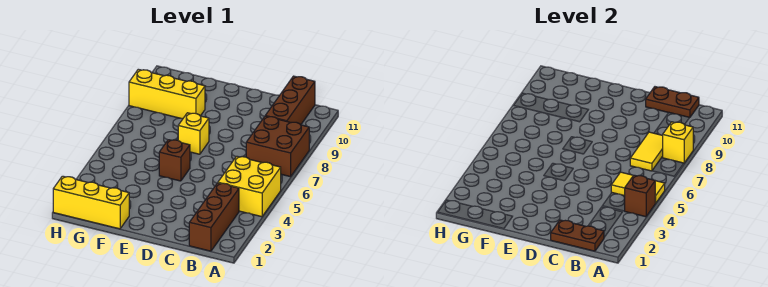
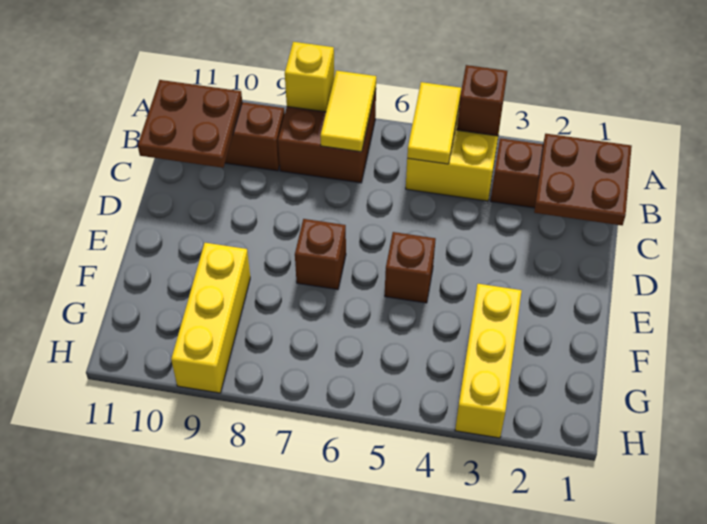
brown 1x2 plate [551,220,604,251] -> brown 2x2 plate [534,134,632,225]
yellow 1x2 tile [630,132,663,171] -> yellow 1x2 tile turned to [320,71,376,152]
brown 1x2 plate [646,87,699,118] -> brown 2x2 plate [138,80,242,168]
yellow 1x1 brick [178,113,209,154] -> brown 1x1 brick [295,219,346,290]
yellow 1x3 brick [53,176,129,229] -> yellow 1x3 brick moved to [455,284,522,438]

